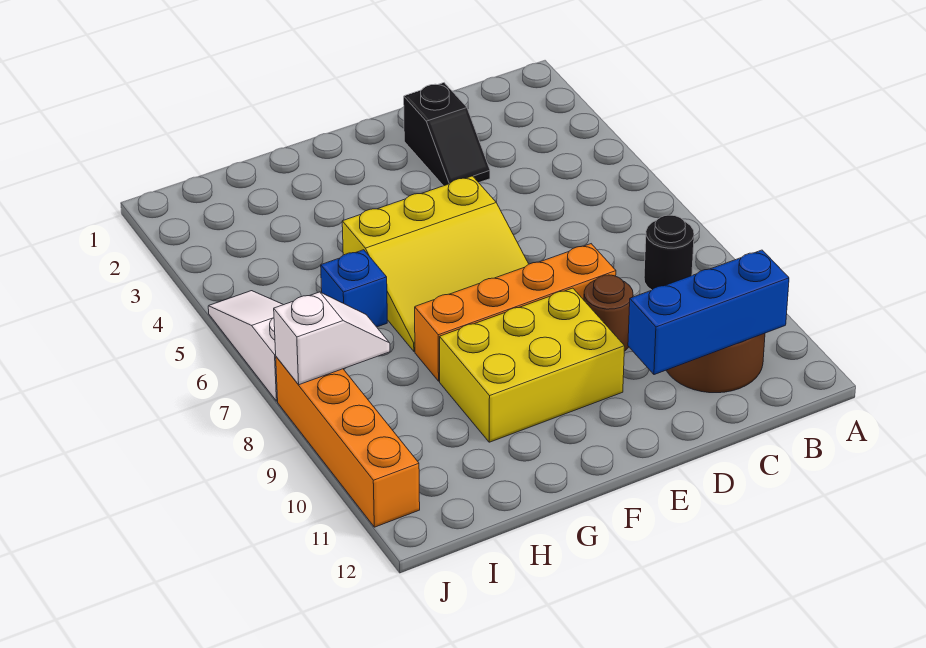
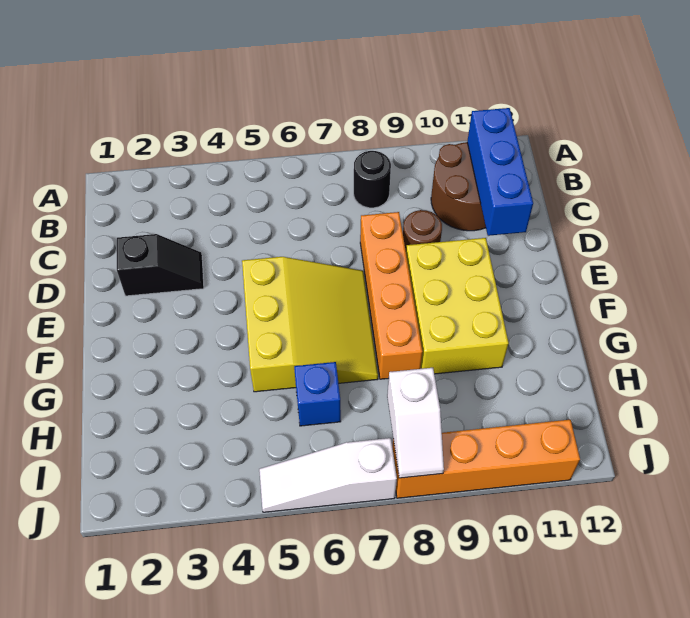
white 1x2 slope [274,292,390,385] -> white 1x2 slope turned to [387,368,444,478]

